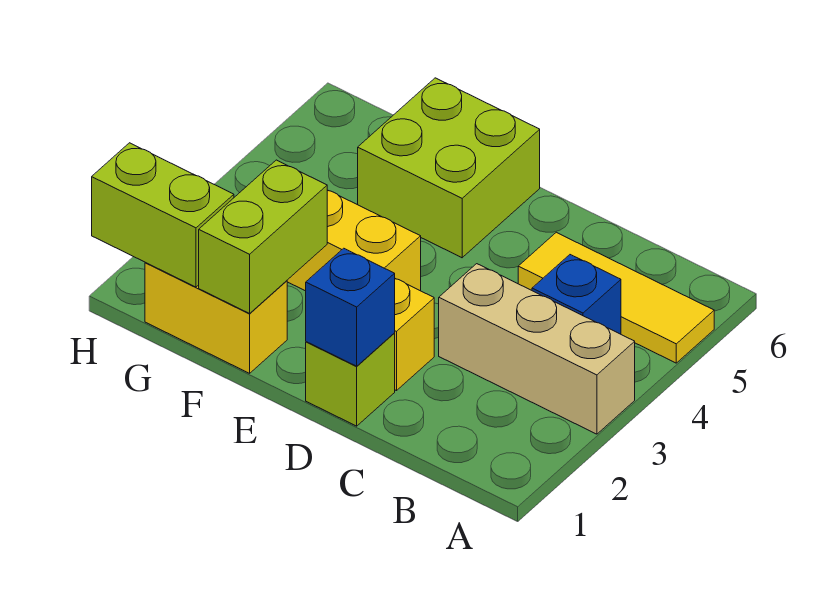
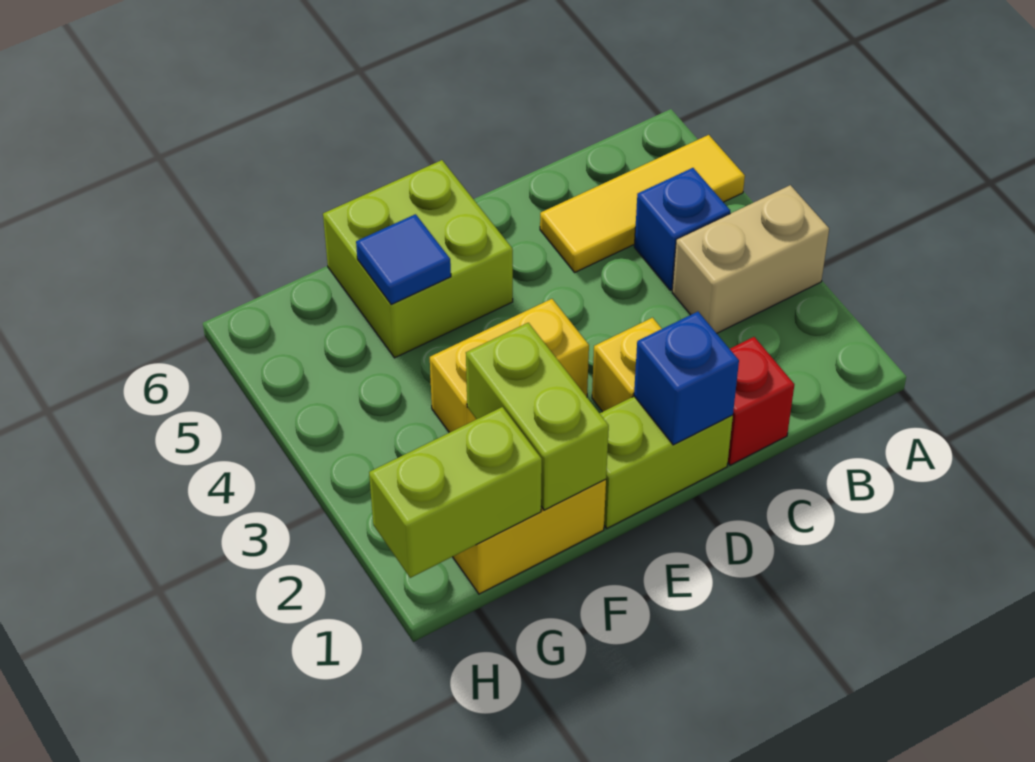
tan 1x3 brick [439,264,635,434] -> tan 1x2 brick [672,185,829,333]
none -> red 1x1 brick [728,337,794,465]
lime 1x1 brick [306,333,395,426] -> lime 1x2 brick [600,396,733,528]
none -> blue 1x1 tile [356,214,451,304]

